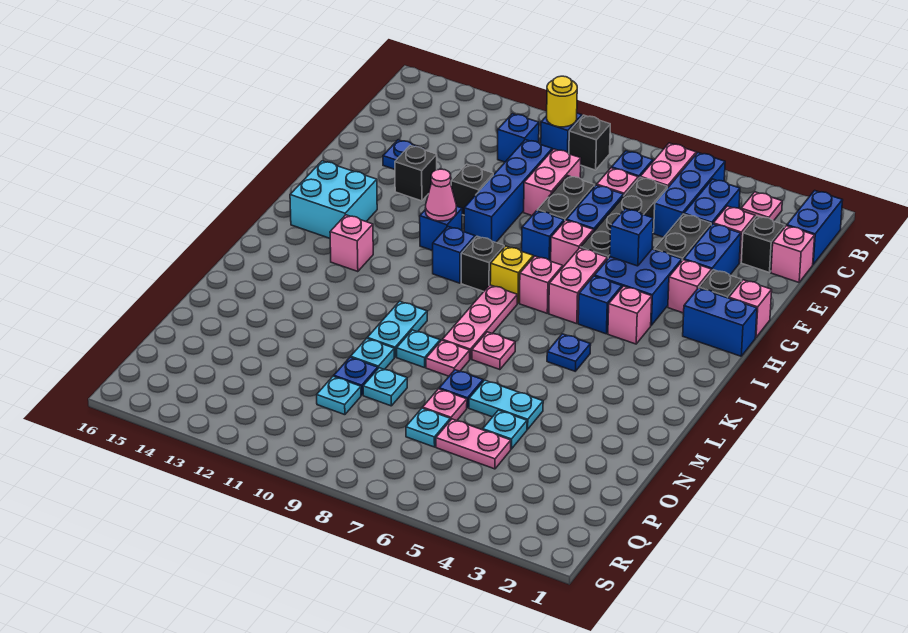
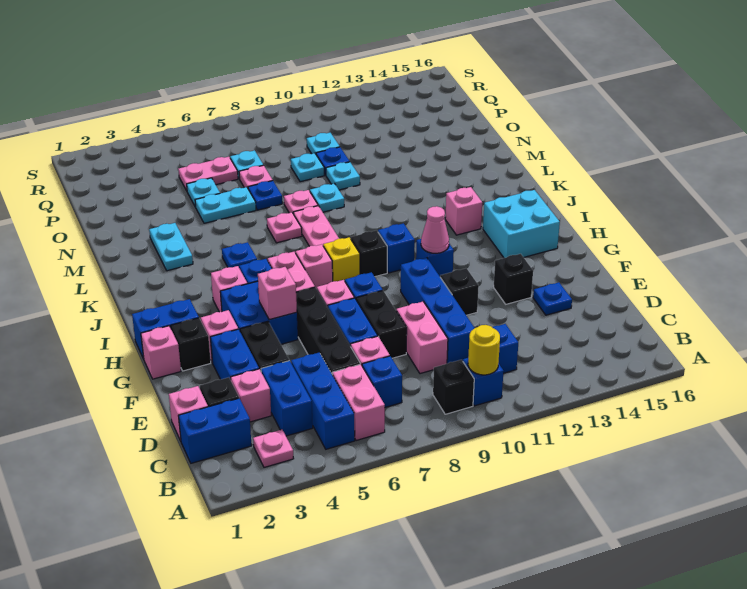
blue 1x2 brick [787,190,843,264] -> blue 1x2 brick turned to [179,398,252,463]
blue 1x1 brick [610,209,653,266] -> pink 1x1 brick [258,267,297,320]
cyan 1x2 plate [367,301,427,357] -> cyan 1x2 plate moved to [149,223,193,271]

